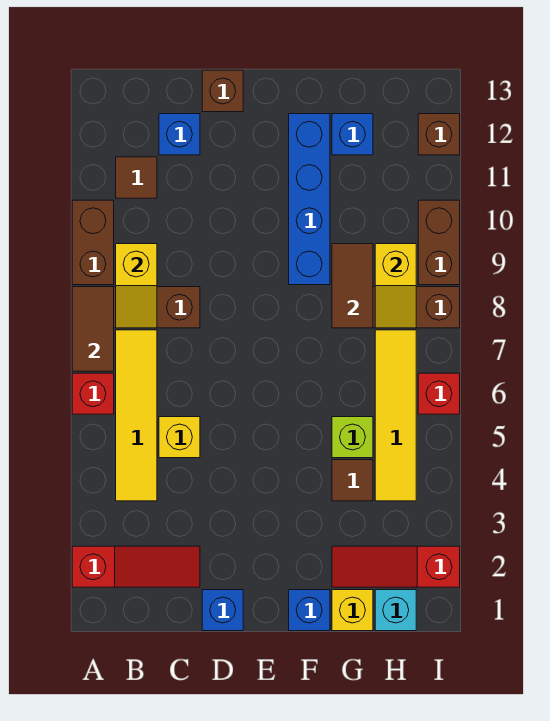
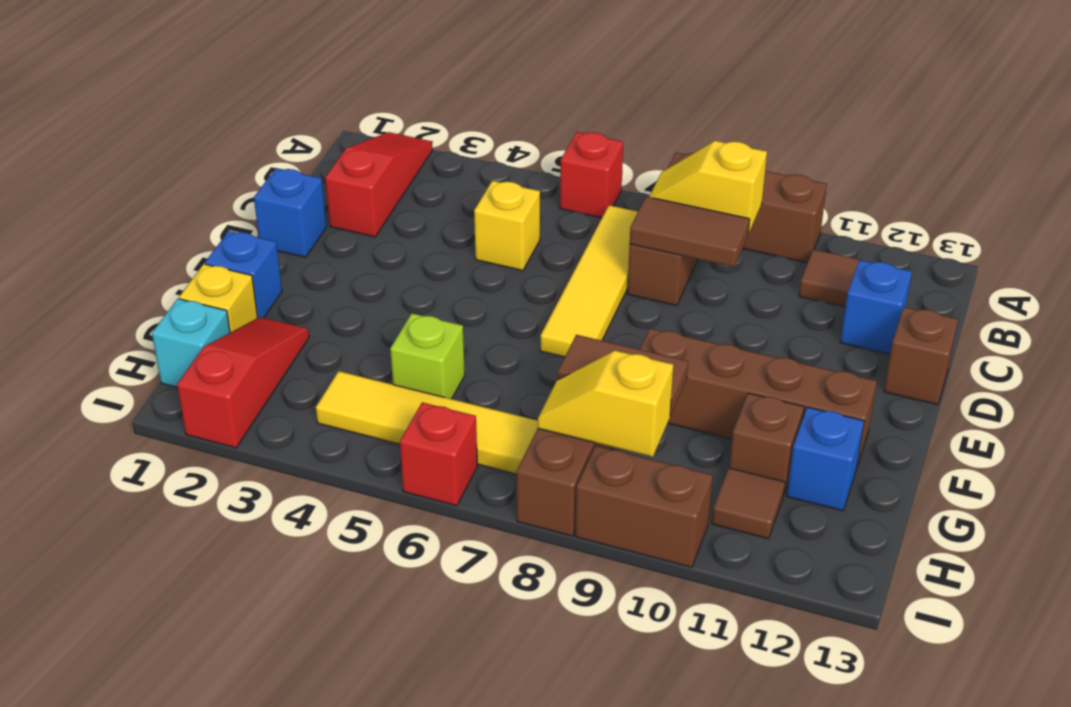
red 1x3 slope [72,546,200,587] -> red 1x3 slope turned to [325,132,433,237]
brown 1x2 tile [72,287,114,371] -> brown 1x2 tile moved to [630,197,750,267]
yellow 1x4 tile [116,330,157,501] -> yellow 1x4 tile turned to [540,205,638,357]
blue 1x4 brick [289,114,330,285] -> brown 1x4 brick [640,328,877,469]
brown 1x1 tile [332,460,373,501] -> brown 1x1 tile moved to [712,468,785,539]
brown 1x1 brick [418,114,460,155] -> brown 1x1 brick moved to [729,393,804,496]

